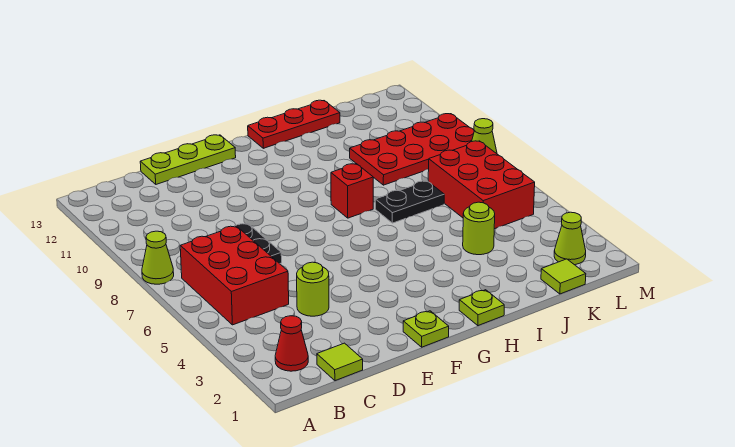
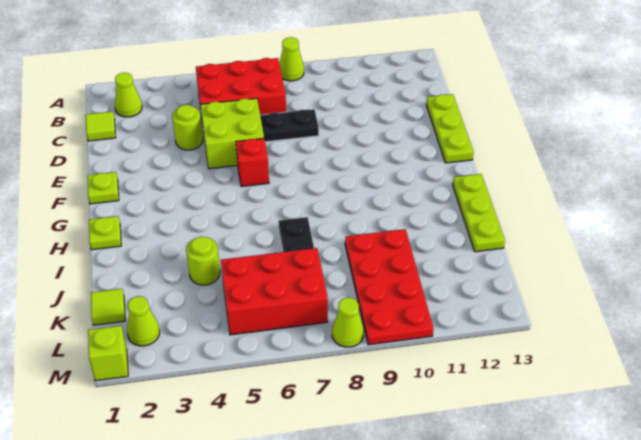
red 1x1 cone [275,316,308,371] -> lime 1x1 cone [115,73,142,117]
none -> lime 2x2 brick [201,98,264,169]
red 1x1 brick [331,164,373,218] -> red 1x1 brick moved to [236,138,269,187]
red 1x3 plate [248,100,340,148] -> lime 1x3 plate [453,174,505,252]
none -> lime 1x1 brick [88,326,128,381]

